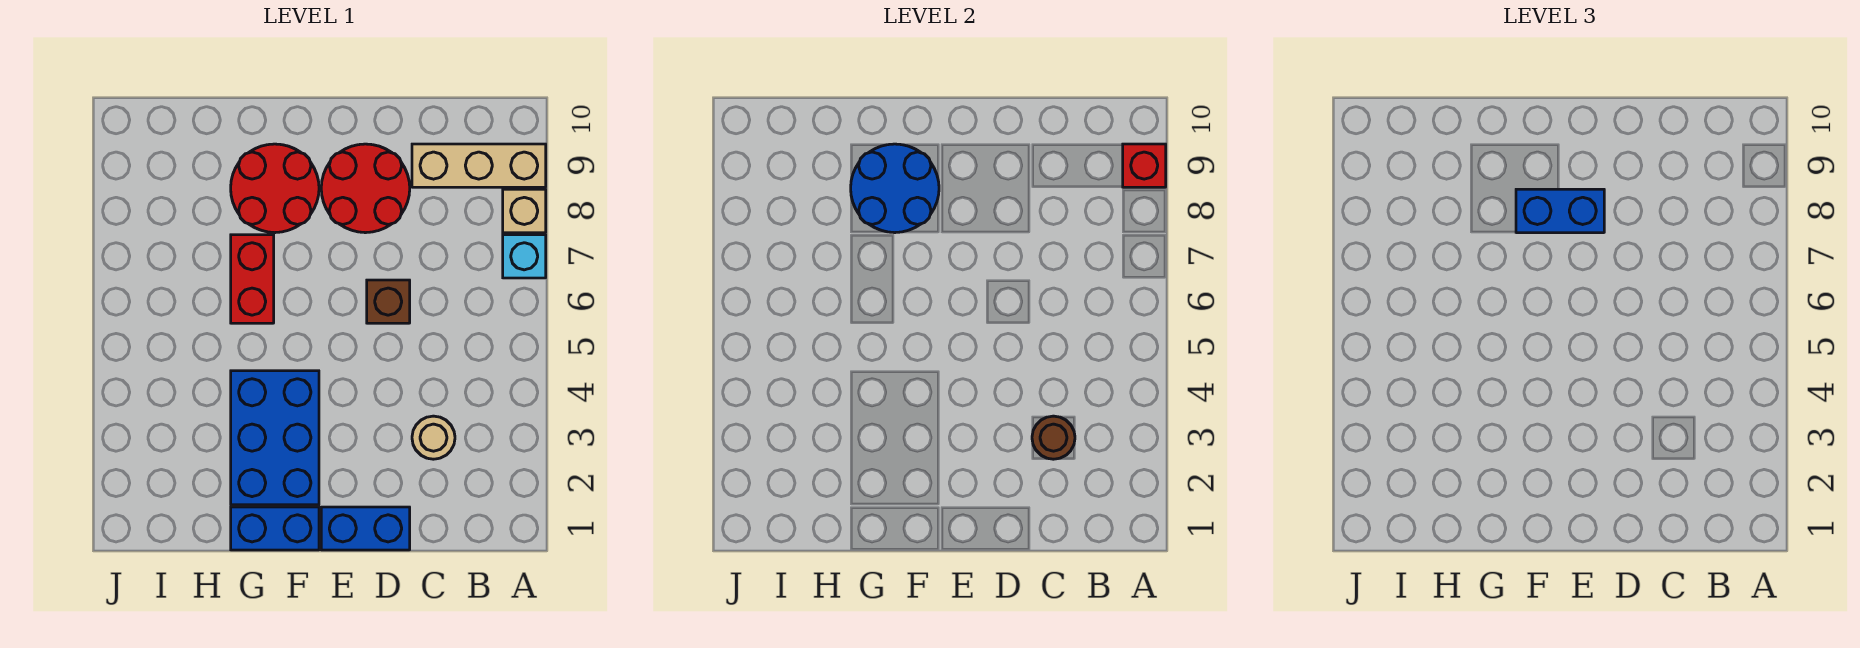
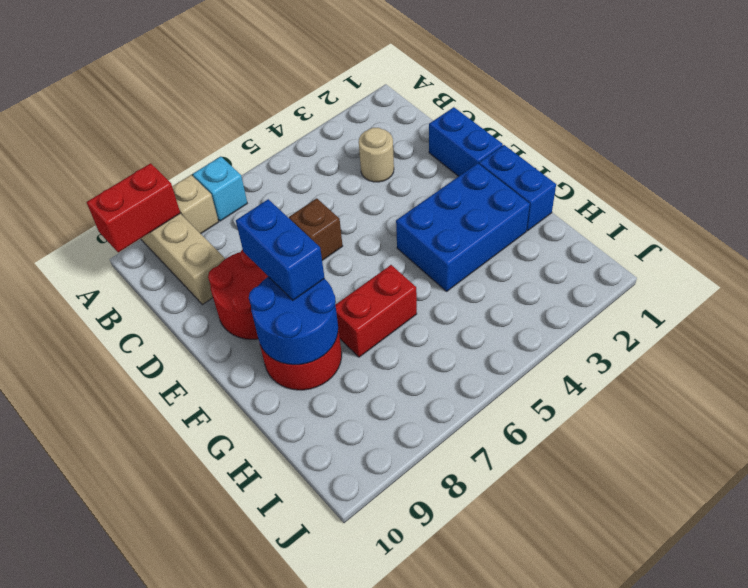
red 1x1 brick [1123,144,1166,187] -> red 1x2 brick [87,163,180,252]
brown 1x1 round brick [1032,416,1075,459] -> none

